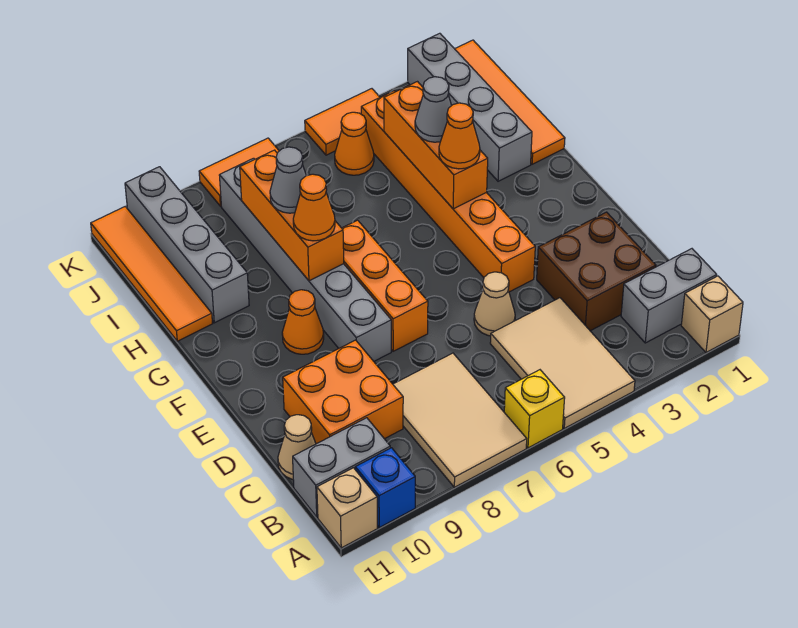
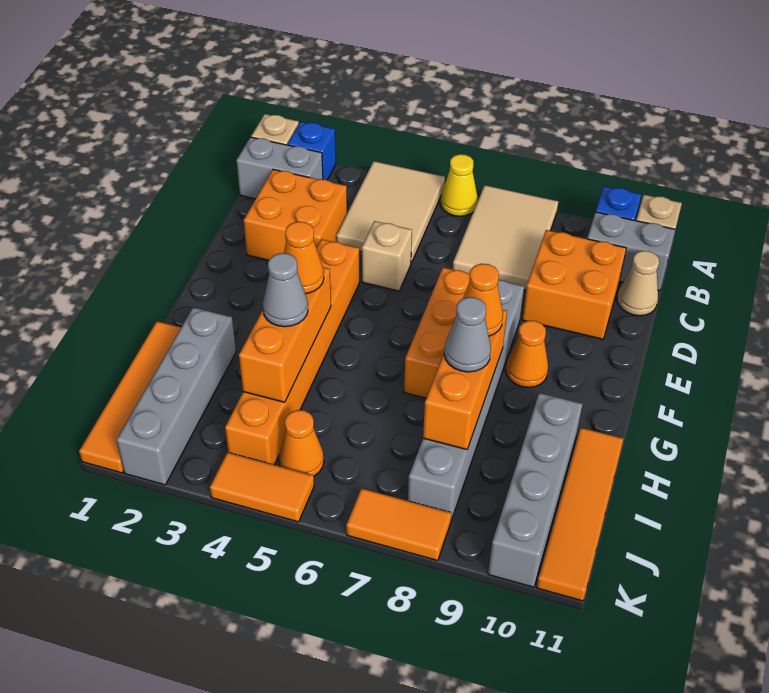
none -> blue 1x1 brick [288,122,336,180]
yellow 1x1 brick [504,370,565,448] -> yellow 1x1 cone [440,154,478,216]
brown 2x2 brick [537,212,656,331] -> orange 2x2 brick [244,170,347,260]
tan 1x1 cone [474,272,515,336] -> tan 1x1 brick [362,221,412,291]

